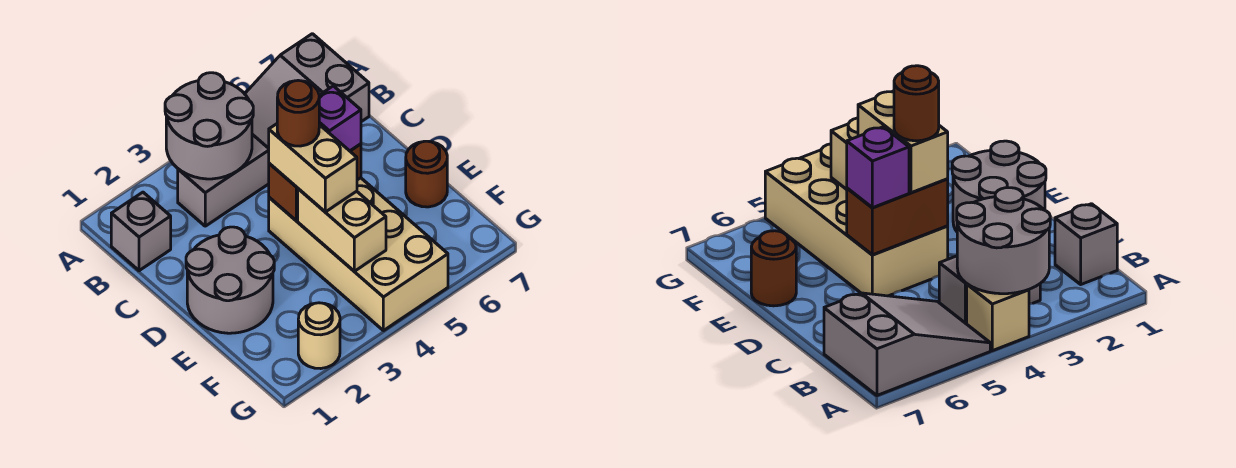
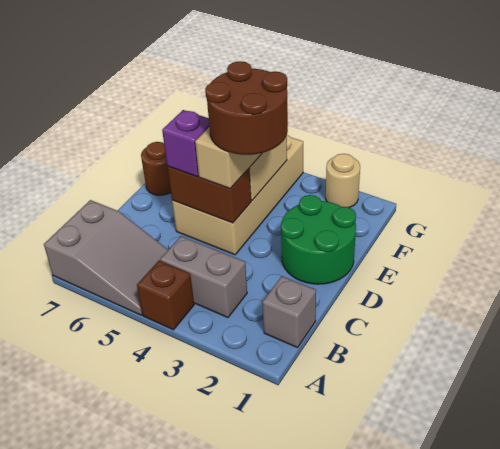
grey 2x2 round brick [165,73,253,179] -> none
tan 1x1 brick [967,284,1029,351] -> brown 1x1 brick [137,261,194,330]
grey 2x2 round brick [186,227,274,333] -> green 2x2 round brick [281,195,356,284]
brown 1x1 round brick [277,80,319,146] -> brown 2x2 round brick [205,61,288,155]

